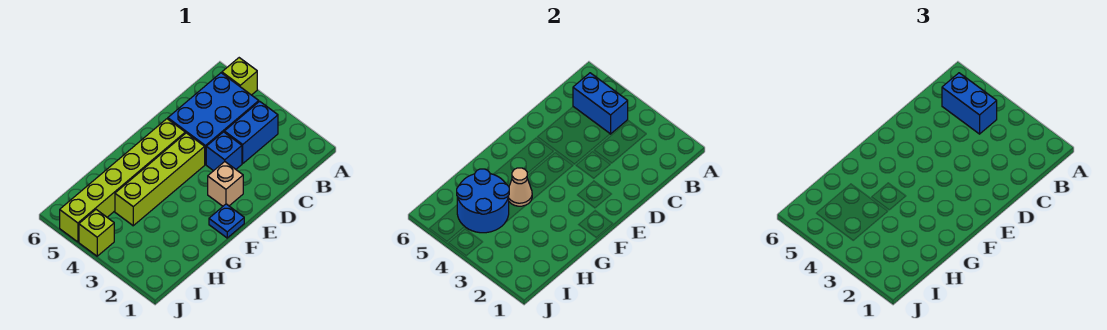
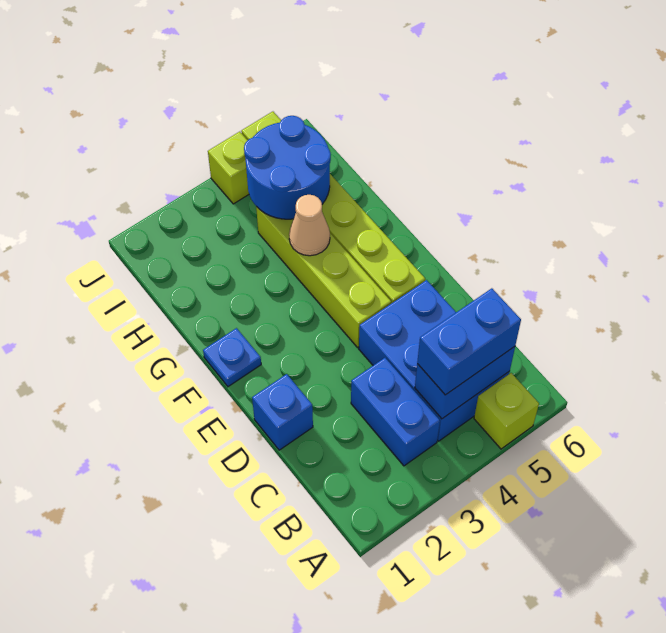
blue 1x1 brick [206,132,242,171] -> blue 1x1 brick moved to [252,374,313,450]
tan 1x1 brick [208,162,243,206] -> none

